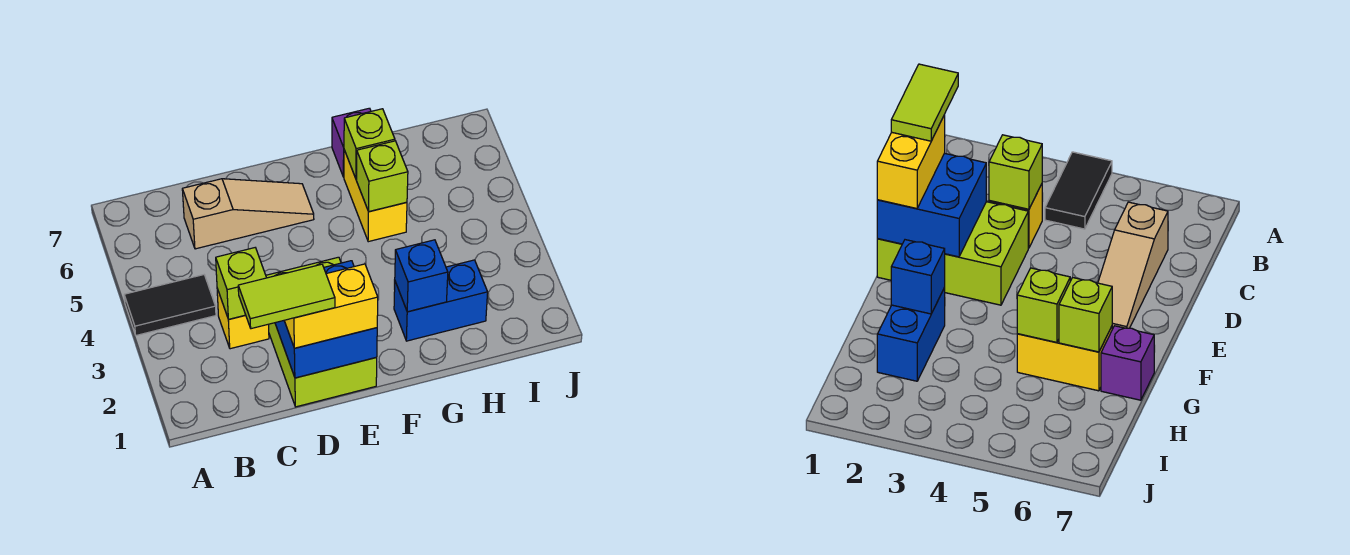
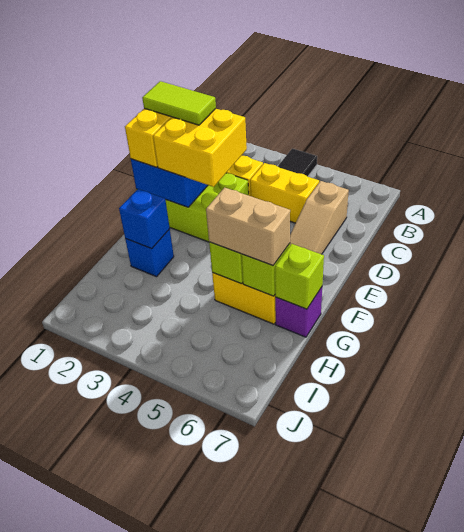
lime 1x2 tile [238,264,335,329] -> lime 1x2 tile turned to [142,81,216,125]
lime 1x1 brick [216,248,266,319] -> lime 1x1 brick moved to [275,244,324,309]
none -> yellow 1x2 brick [250,163,319,223]
none -> yellow 2x2 brick [153,109,247,187]
blue 1x2 brick [394,260,488,341] -> blue 1x1 brick [125,229,174,277]
none -> tan 1x2 brick [206,188,290,266]

